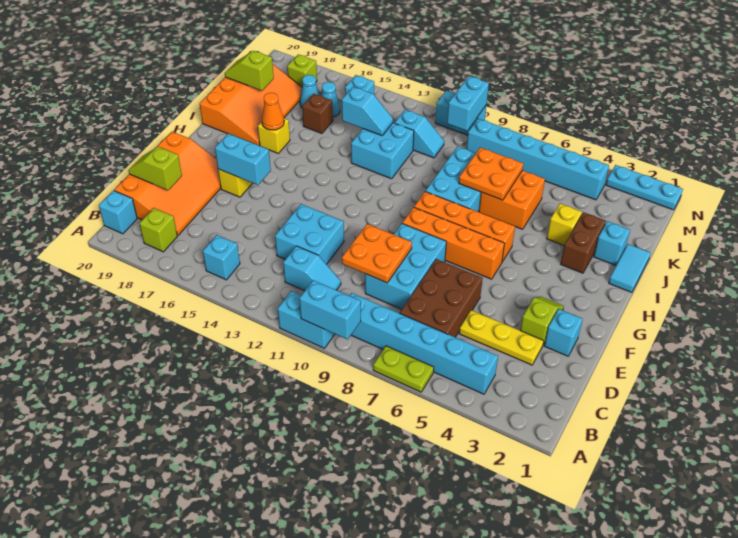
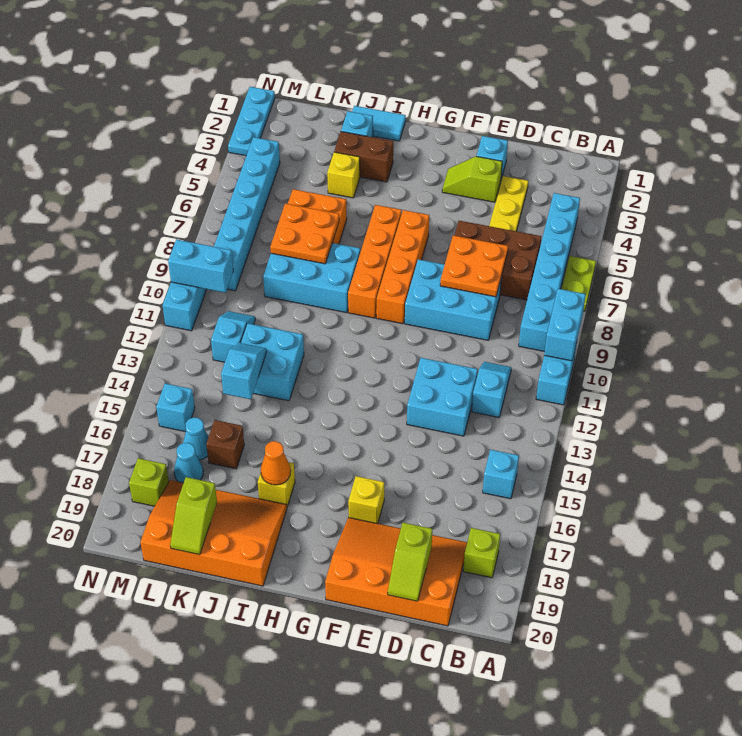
cyan 1x1 brick [99,191,137,234] -> none
orange 2x2 plate [342,224,412,283] -> orange 2x2 plate moved to [440,235,508,297]
cyan 1x2 brick [215,134,271,185] -> none

